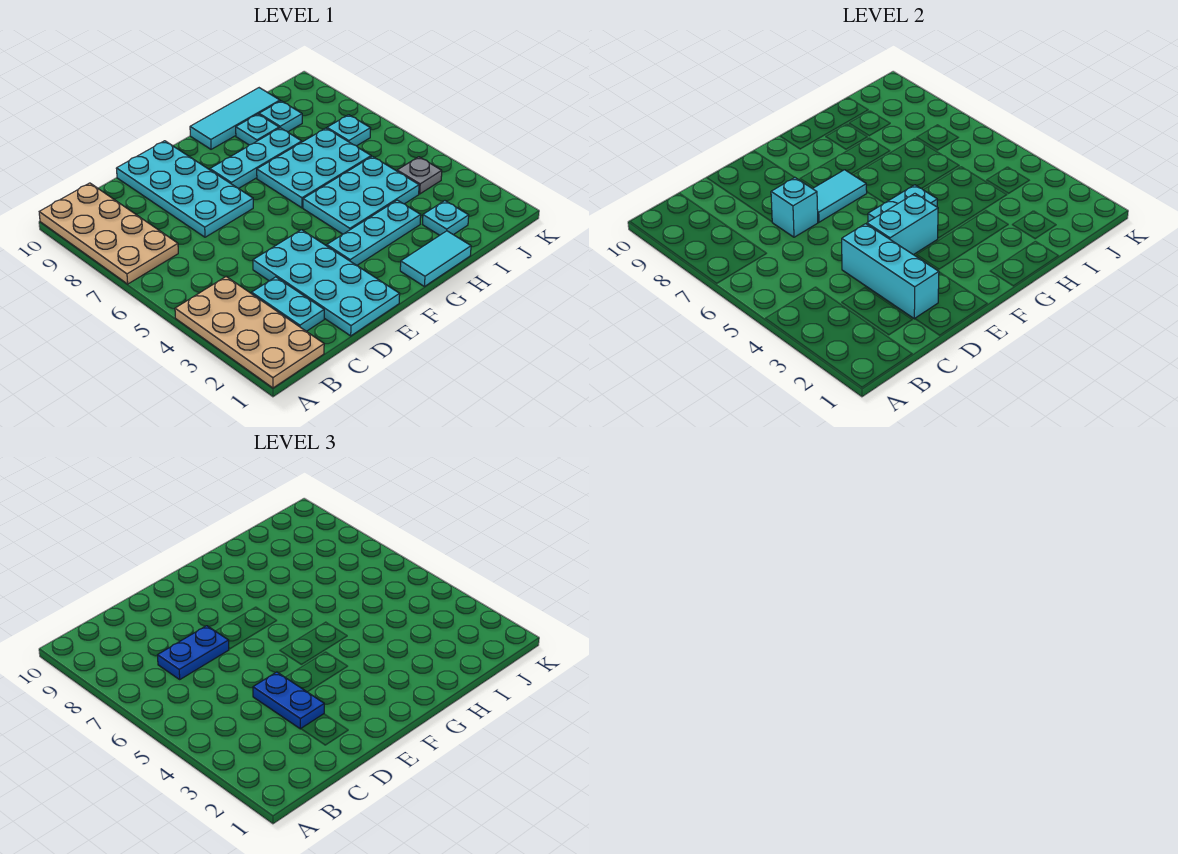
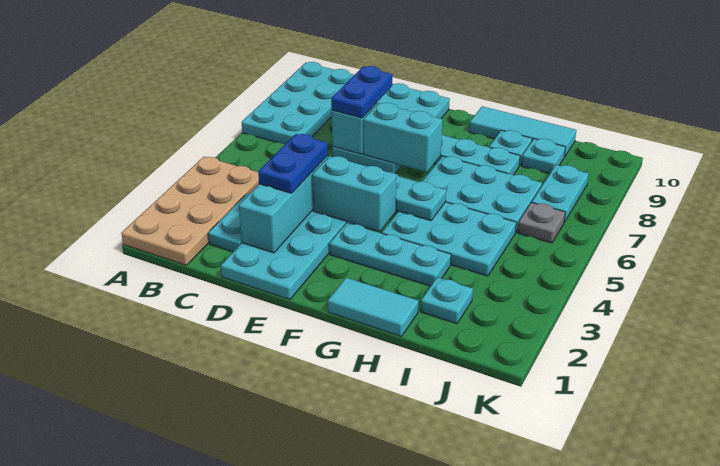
tan 2x4 plate [39,183,178,284] -> cyan 2x4 plate [242,62,354,144]
blue 1x2 plate [158,626,229,679] -> blue 1x2 plate turned to [331,66,393,118]
cyan 1x2 tile [813,170,867,222] -> cyan 1x2 brick [364,103,443,172]
grey 1x1 plate [397,157,442,194] -> grey 1x1 plate moved to [518,202,565,243]
cyan 1x1 plate [327,115,371,146] -> cyan 1x2 plate [532,165,589,222]

